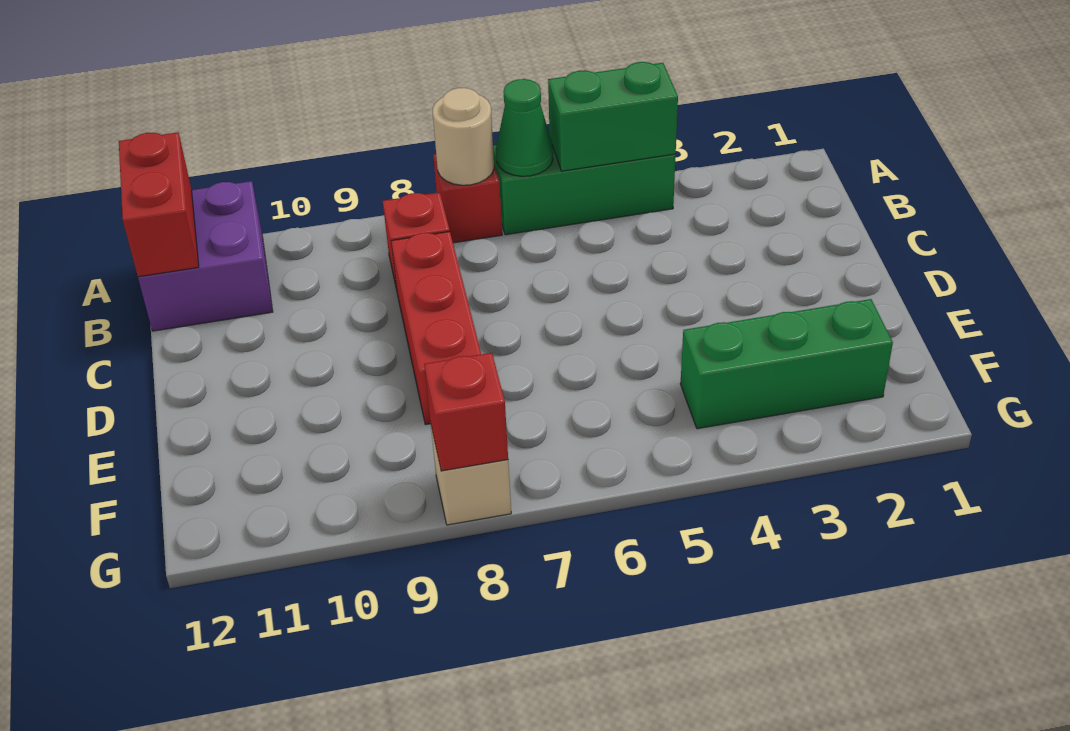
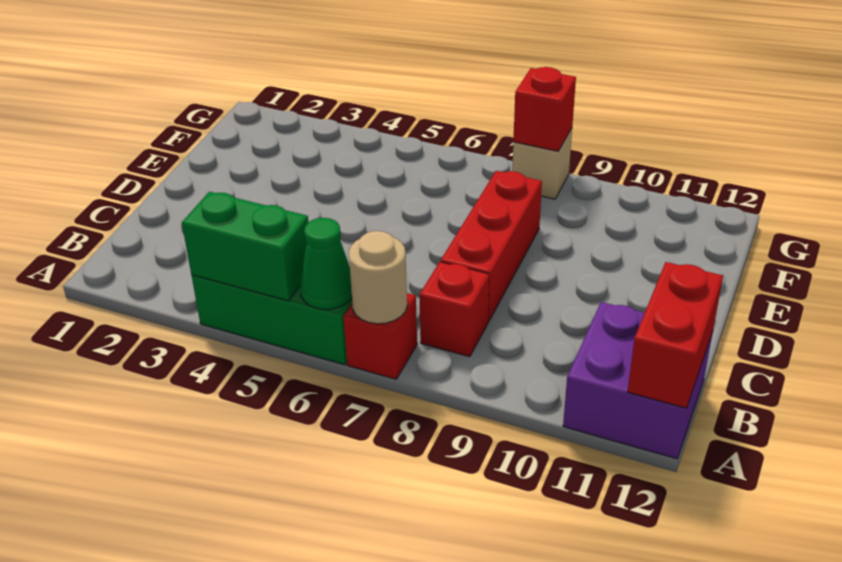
green 1x3 brick [680,299,893,429] -> none

